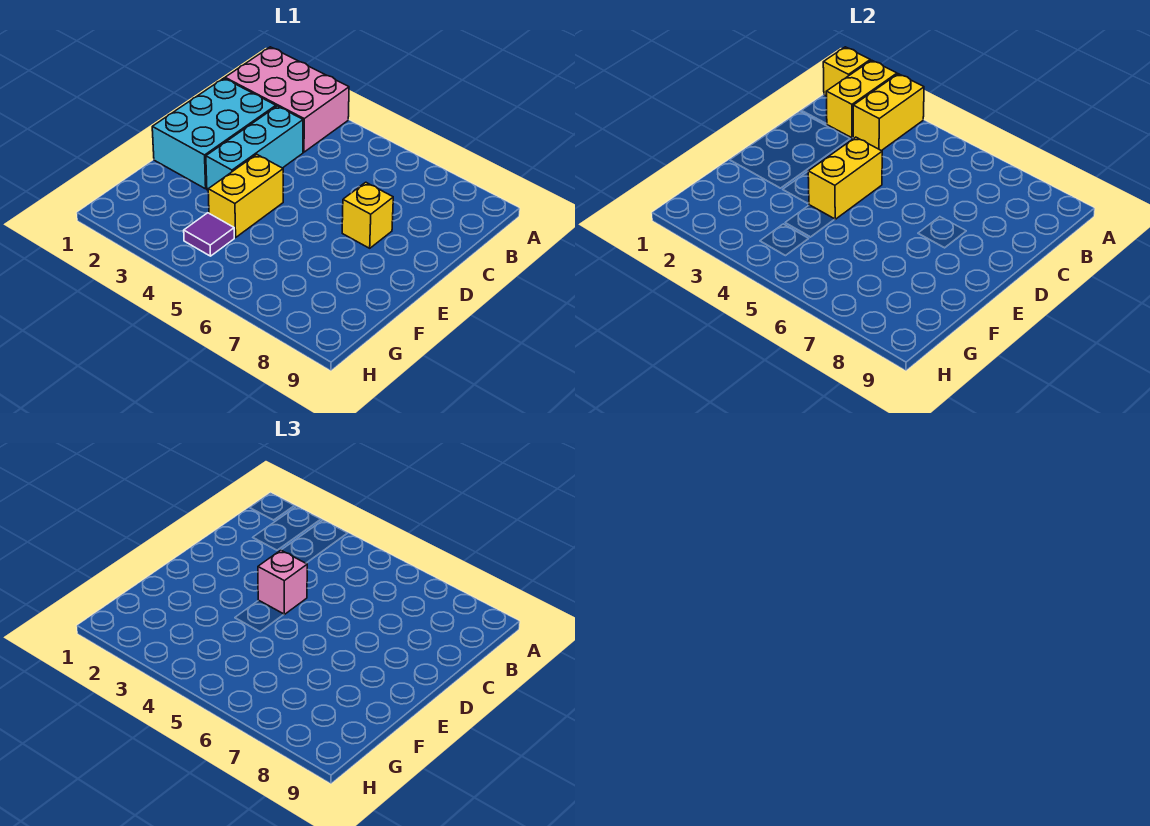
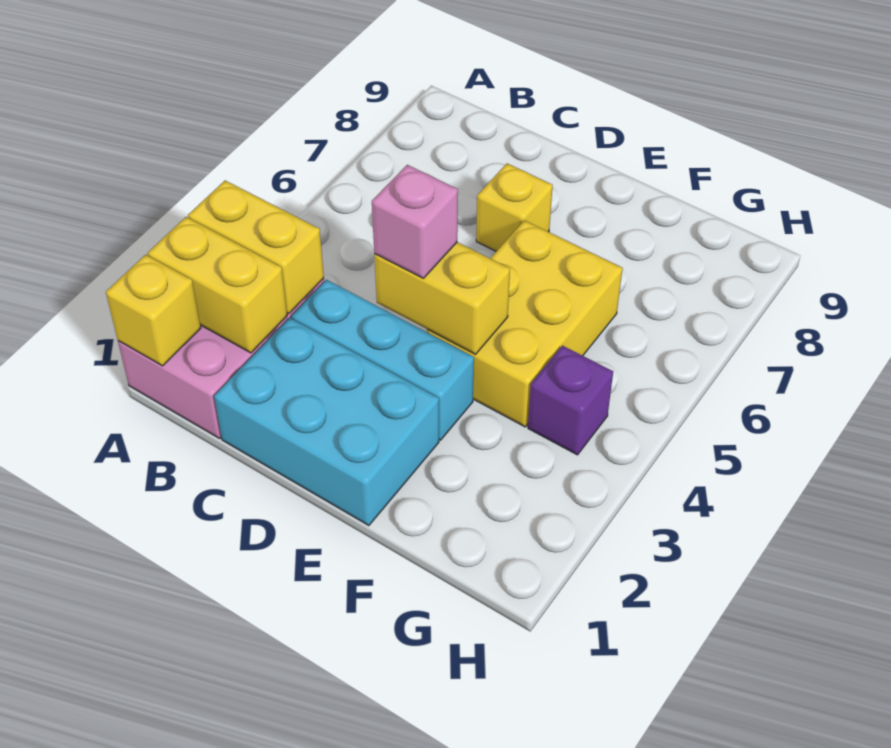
yellow 1x2 brick [208,154,283,238] -> yellow 2x3 brick [427,220,622,427]
purple 1x1 tile [184,213,234,256] -> purple 1x1 brick [528,346,613,455]

